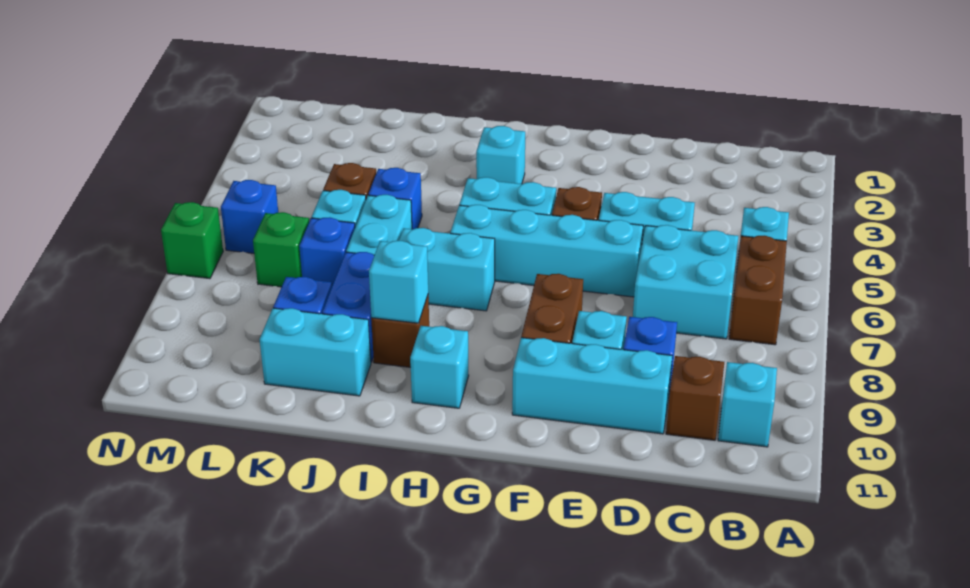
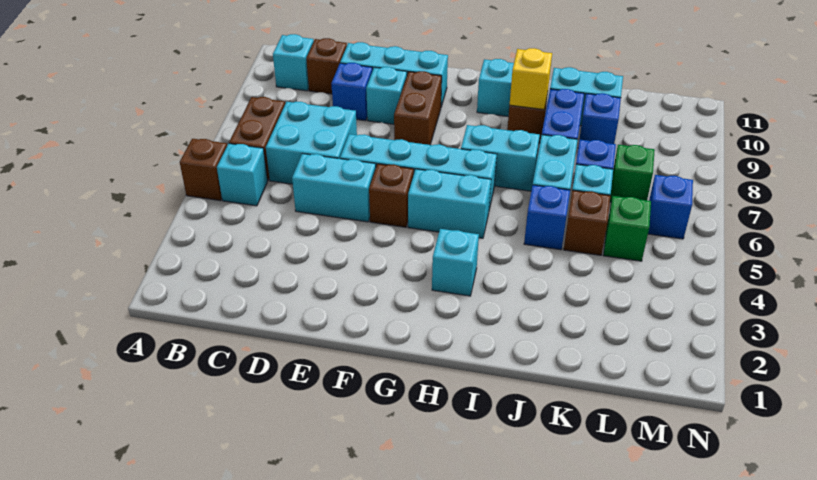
none -> brown 1x1 brick [180,139,227,201]
cyan 1x1 brick [369,241,428,323] -> yellow 1x1 brick [510,48,552,110]
green 1x1 brick [161,202,223,279] -> green 1x1 brick moved to [603,196,651,261]

